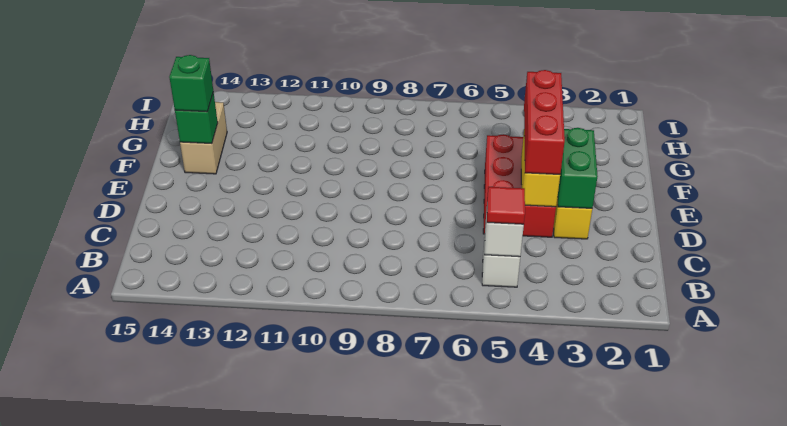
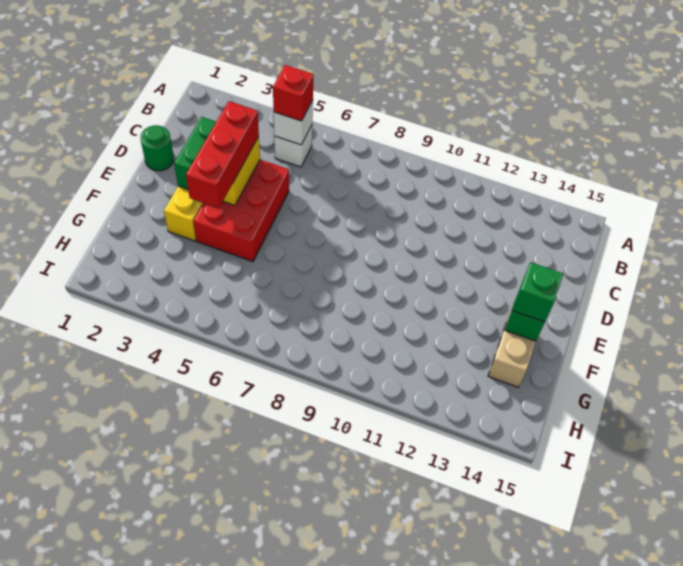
red 1x1 tile [487,187,525,225] -> red 1x1 brick [273,65,314,121]
none -> green 1x1 round brick [140,125,174,171]

